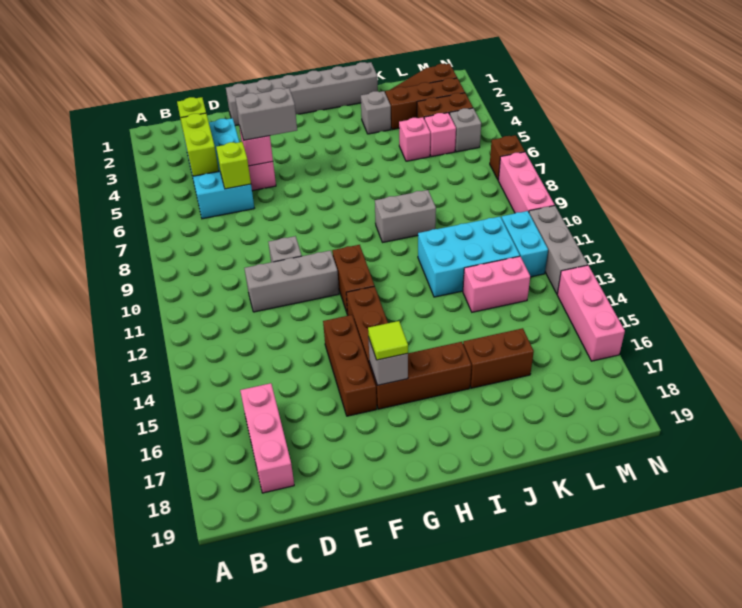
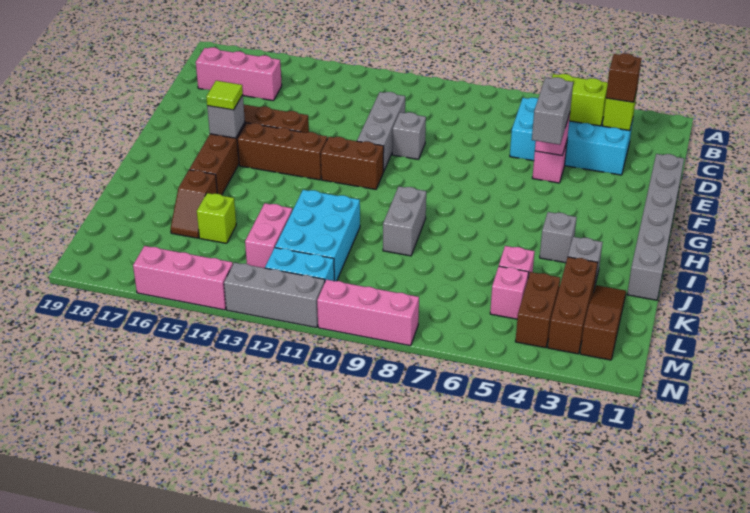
lime 1x1 brick [216,142,251,189] -> lime 1x1 brick moved to [197,193,236,243]
brown 1x2 brick [463,328,534,388] -> brown 1x2 slope [171,170,217,238]
grey 1x1 brick [450,108,481,152] -> grey 1x1 brick moved to [540,212,577,263]
brown 1x1 brick [490,135,525,180] -> brown 1x1 brick moved to [606,53,641,102]

